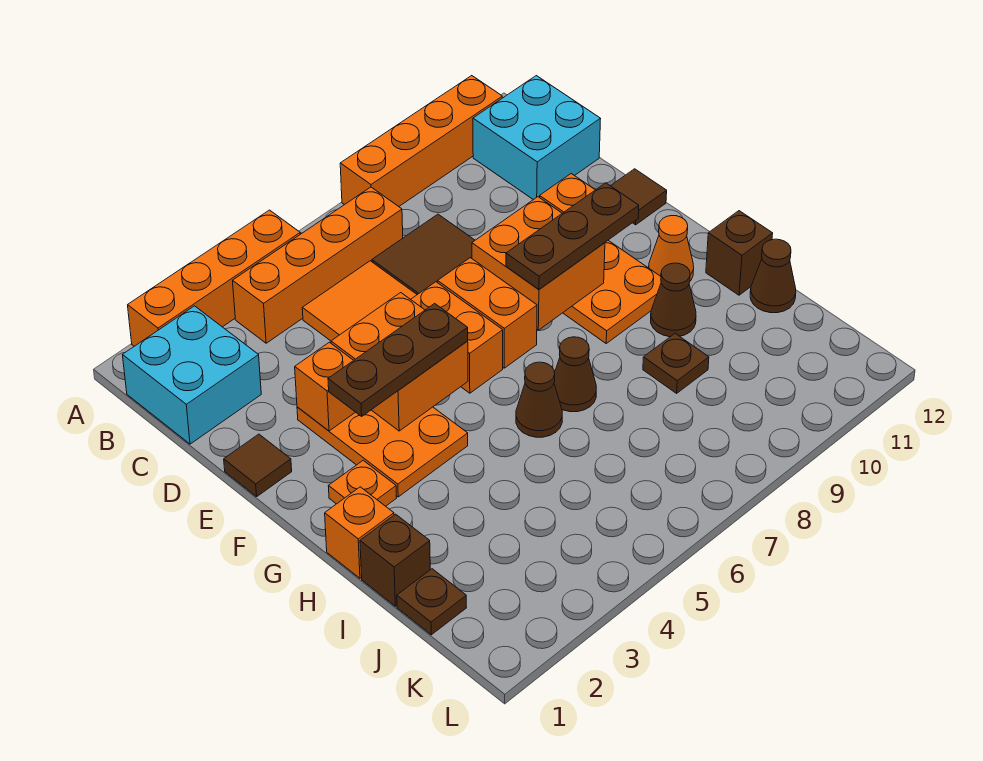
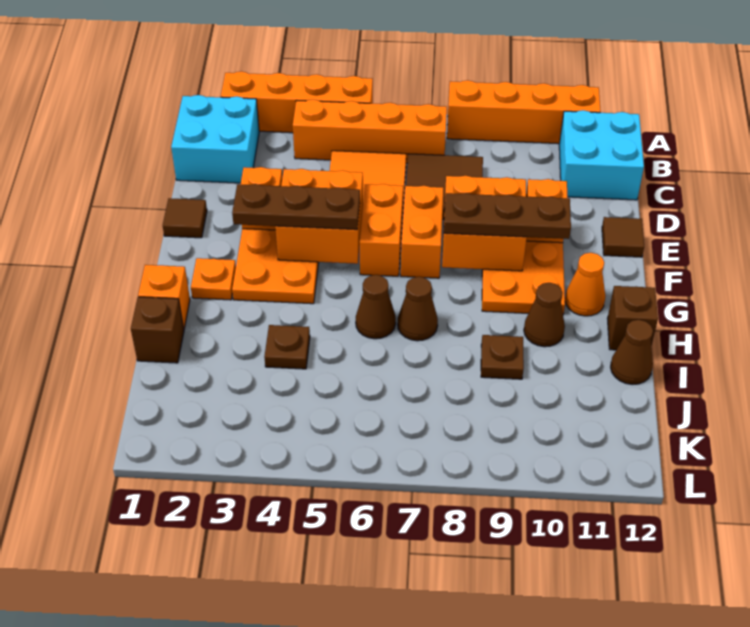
brown 1x1 plate [397,569,466,635] -> brown 1x1 plate moved to [264,325,310,369]

